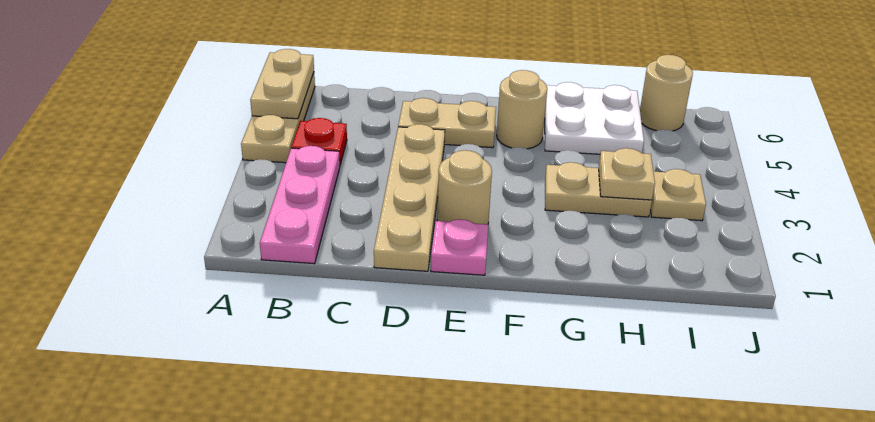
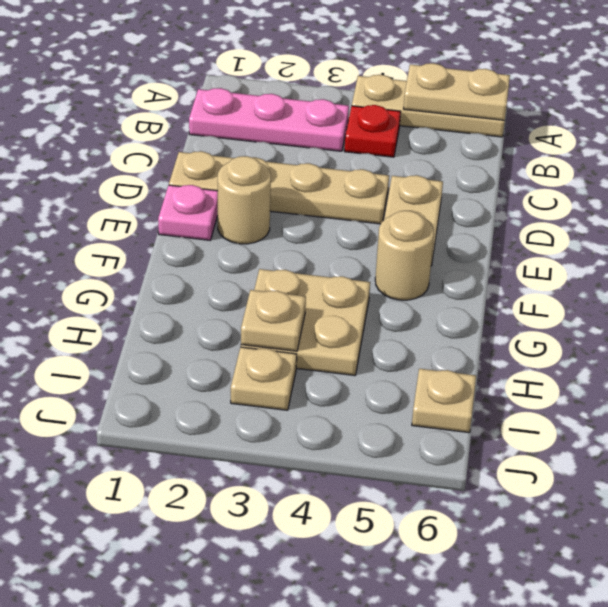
tan 1x2 plate [545,162,652,217] -> tan 2x2 plate [241,269,370,376]
white 2x2 plate [545,82,644,154] -> none
tan 1x1 round brick [640,55,693,131] -> tan 1x1 plate [412,369,476,433]

